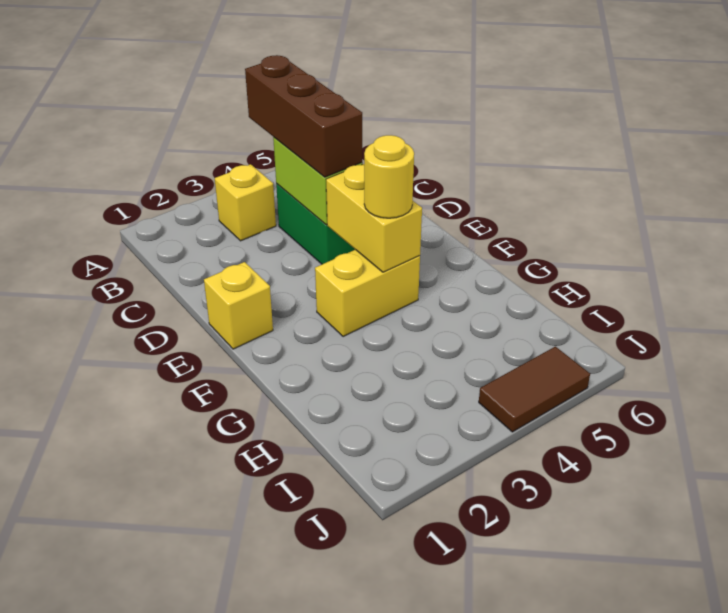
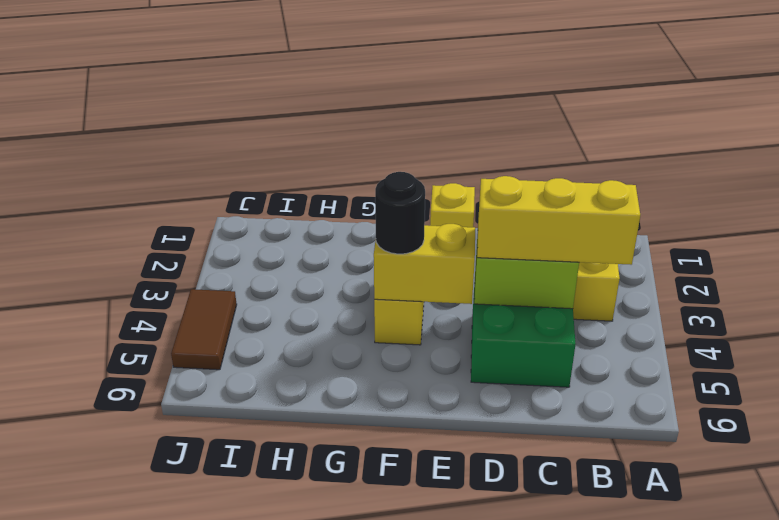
brown 1x3 brick [245,55,362,177] -> yellow 1x3 brick [477,176,640,265]
yellow 1x1 round brick [364,135,414,218] -> black 1x1 round brick [375,172,425,254]

